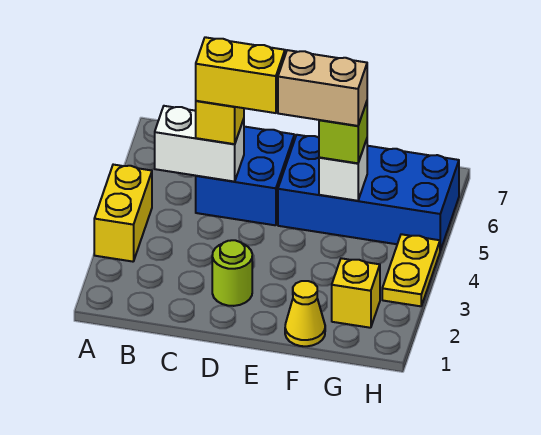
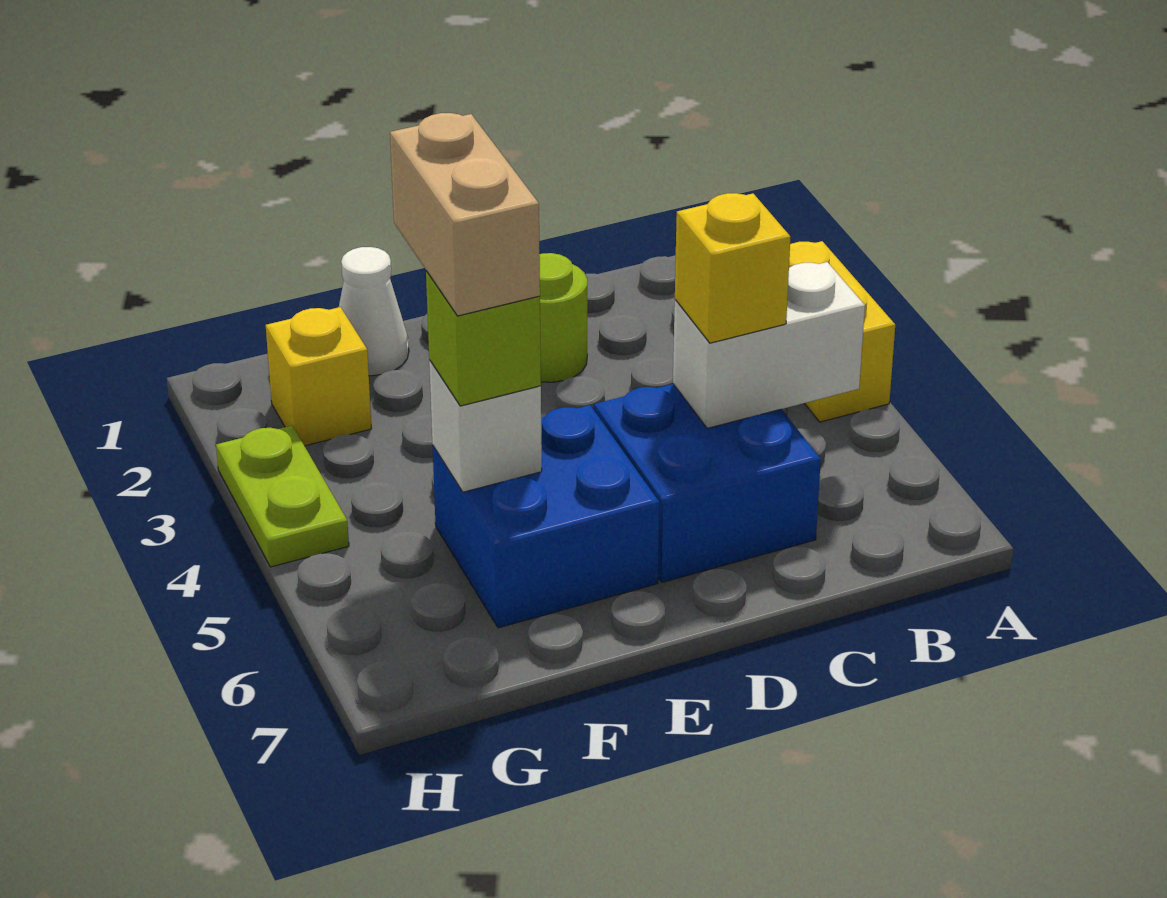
yellow 1x2 brick [196,37,285,113] -> none
blue 2x4 brick [278,135,459,251] -> blue 2x2 brick [433,405,659,628]
tan 1x2 brick [278,50,367,126] -> tan 1x2 brick turned to [390,113,540,316]
yellow 1x1 cone [285,281,325,346] -> white 1x1 cone [339,247,409,376]
yellow 1x2 plate [382,234,440,306] -> lime 1x2 plate [216,426,349,567]

